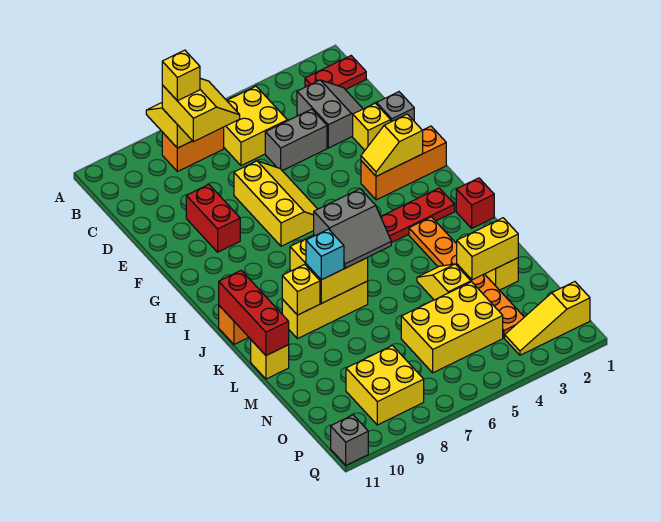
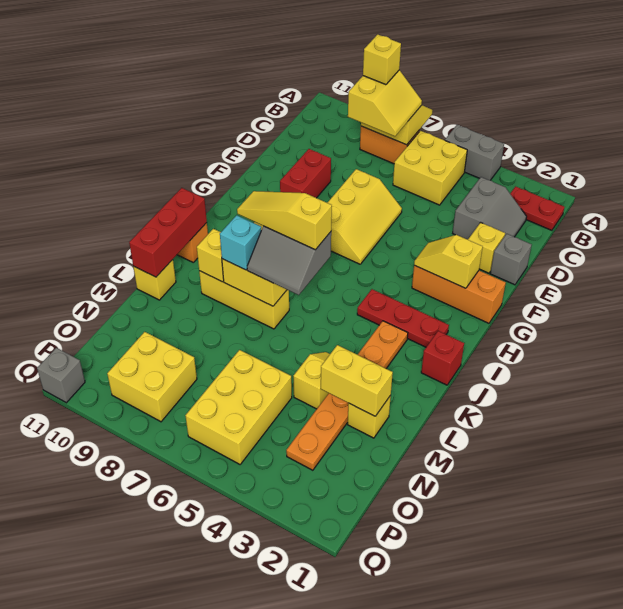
grey 1x2 brick [265,109,327,171] -> grey 1x2 brick moved to [445,125,504,180]
yellow 2x3 brick [401,282,503,373] -> yellow 2x3 brick turned to [185,350,292,464]
yellow 1x3 slope [505,282,590,355] -> yellow 1x3 slope moved to [237,191,332,250]

